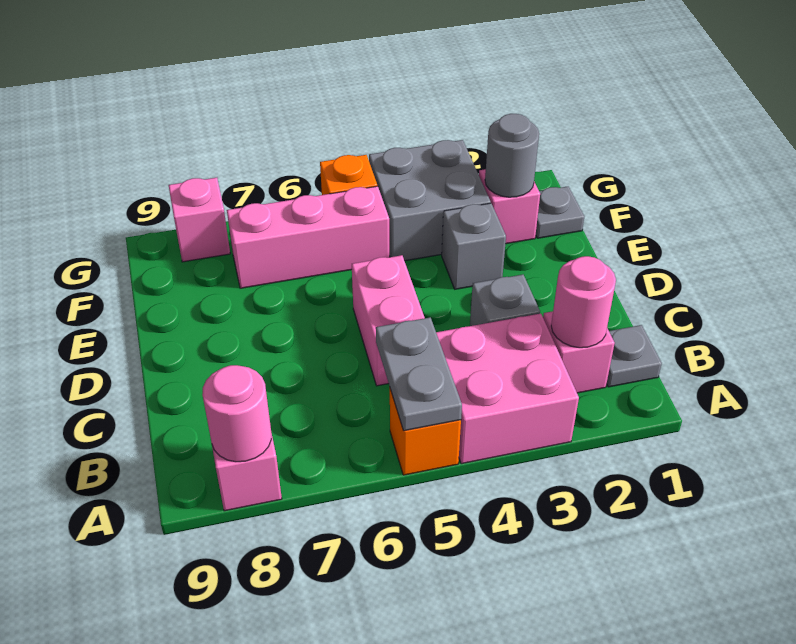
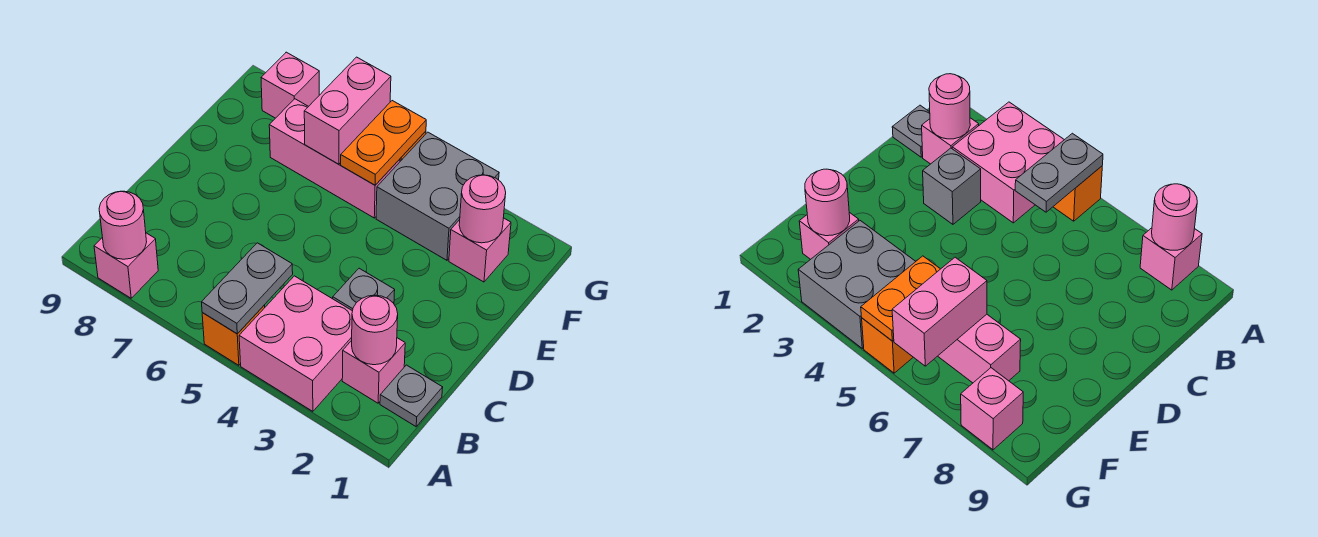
pink 1x2 brick [352,255,425,386] -> pink 1x2 brick moved to [304,57,391,164]
grey 1x1 brick [442,203,506,289] -> none
grey 1x1 plate [536,186,584,238] -> none
grey 1x1 round brick [485,114,539,197] -> pink 1x1 round brick [459,175,506,243]
none -> orange 1x2 plate [341,101,426,185]

